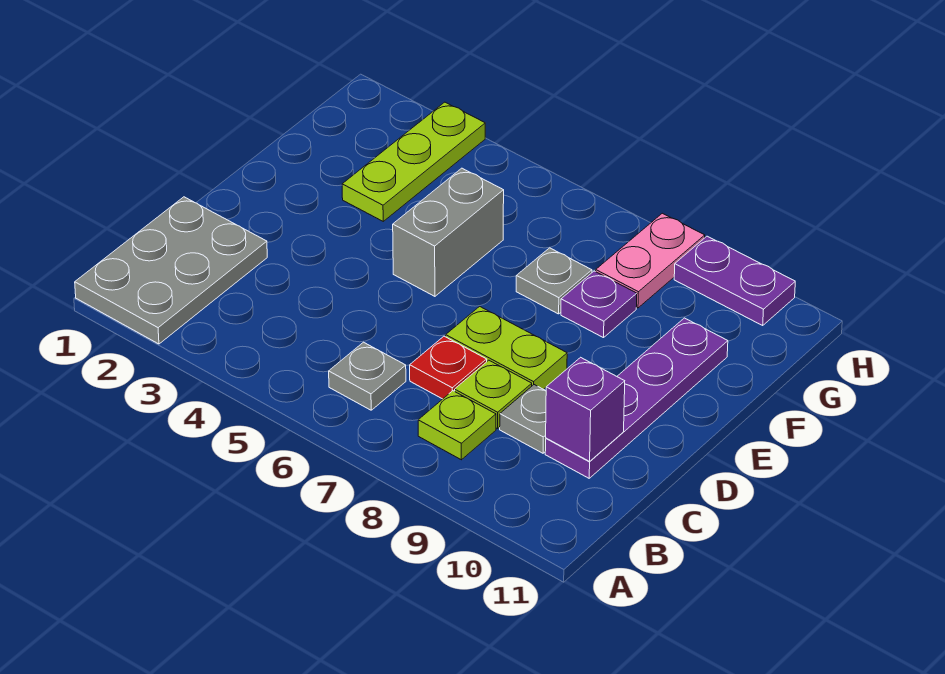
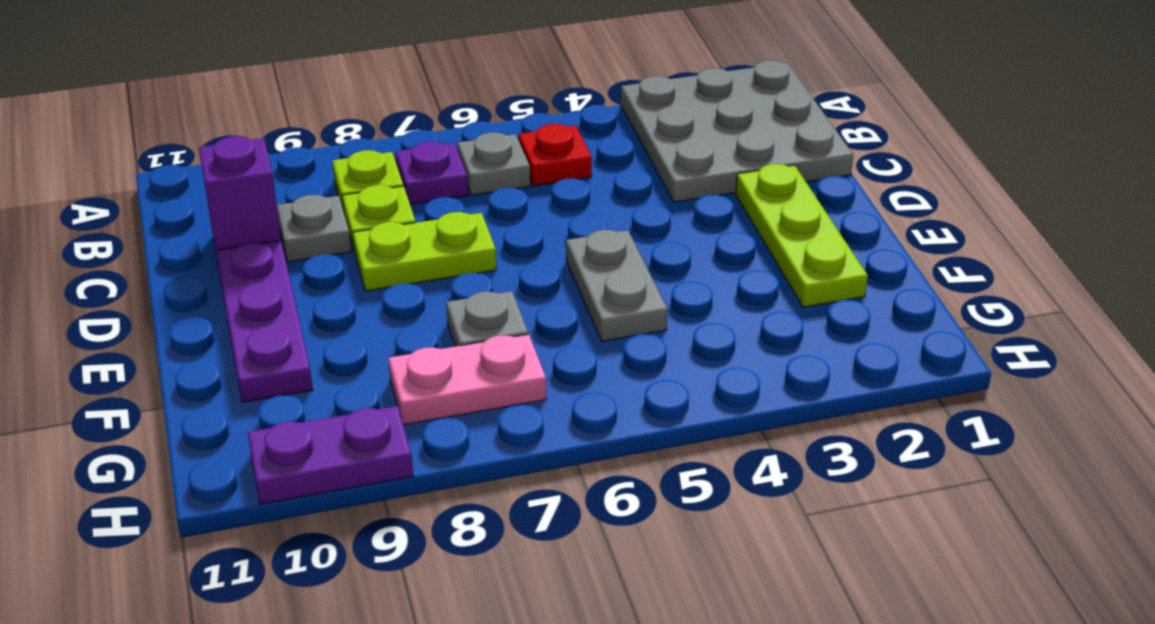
grey 2x3 plate [75,197,267,344] -> grey 3x3 plate [621,60,853,202]
red 1x1 plate [410,336,487,399] -> red 1x1 plate moved to [519,124,592,186]
grey 1x2 brick [393,168,504,296] -> grey 1x2 plate [566,230,667,341]
lime 1x3 plate [342,102,485,221] -> lime 1x3 plate moved to [736,164,868,307]
purple 1x1 plate [561,271,637,338] -> purple 1x1 plate moved to [395,141,468,204]
pink 1x2 plate [596,213,705,308] -> pink 1x2 plate turned to [388,334,546,425]

